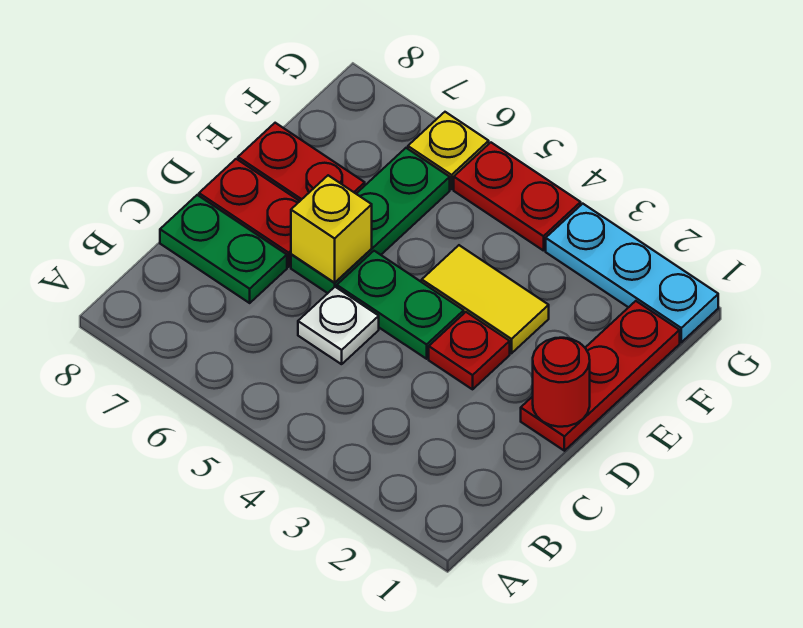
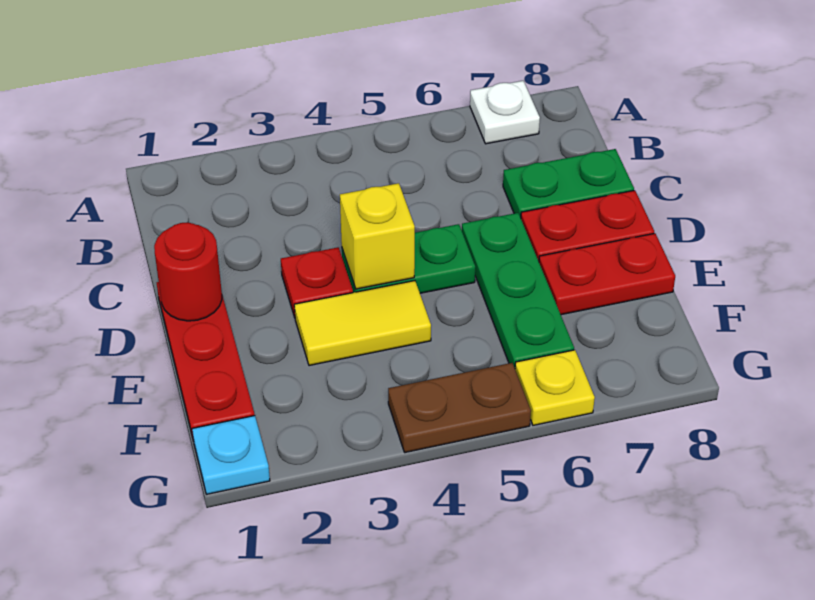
white 1x1 plate [298,287,379,364] -> white 1x1 plate moved to [470,81,540,144]
yellow 1x1 brick [291,175,372,283] -> yellow 1x1 brick moved to [340,183,415,289]
cyan 1x3 plate [546,204,718,342] -> cyan 1x1 plate [192,416,270,494]
red 1x2 plate [454,143,581,251] -> brown 1x2 plate [388,363,531,453]

